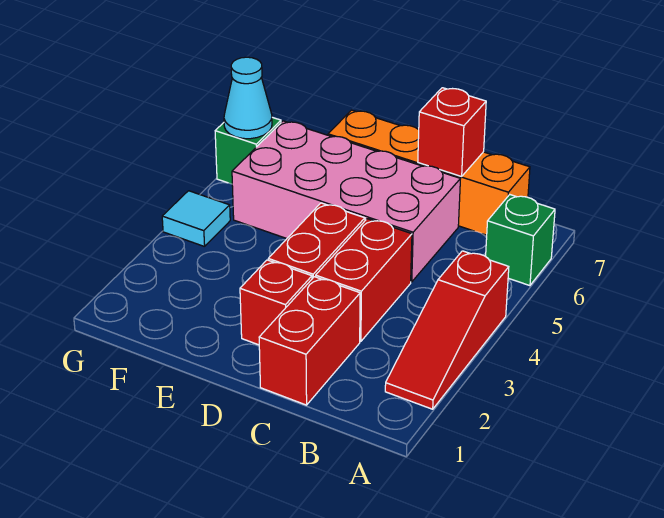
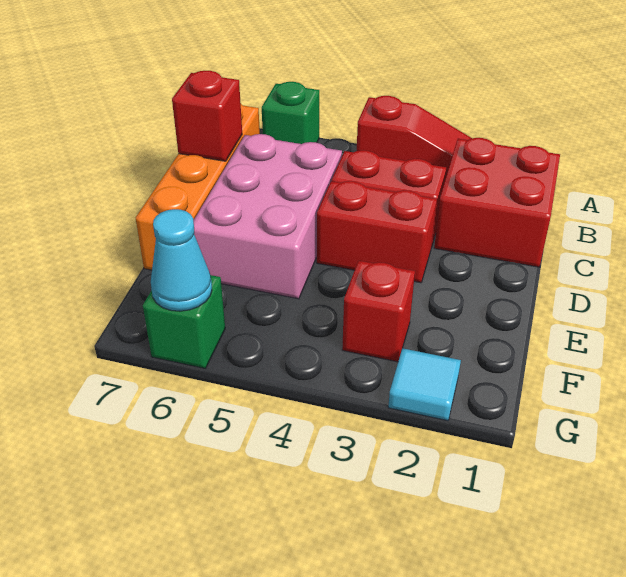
red 1x2 brick [259,277,360,405] -> red 2x2 brick [434,138,560,267]
pink 2x4 brick [232,121,460,282] -> pink 2x3 brick [193,134,342,299]
red 1x1 brick [240,260,312,345] -> red 1x1 brick moved to [342,261,415,362]
cyan 1x1 tile [162,191,230,247] -> cyan 1x1 tile moved to [388,348,461,421]

